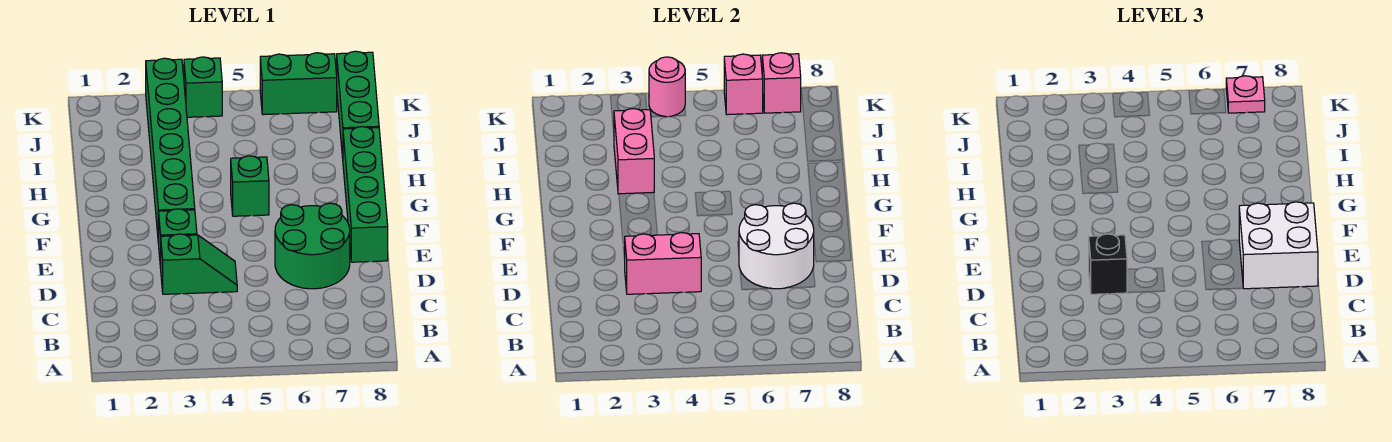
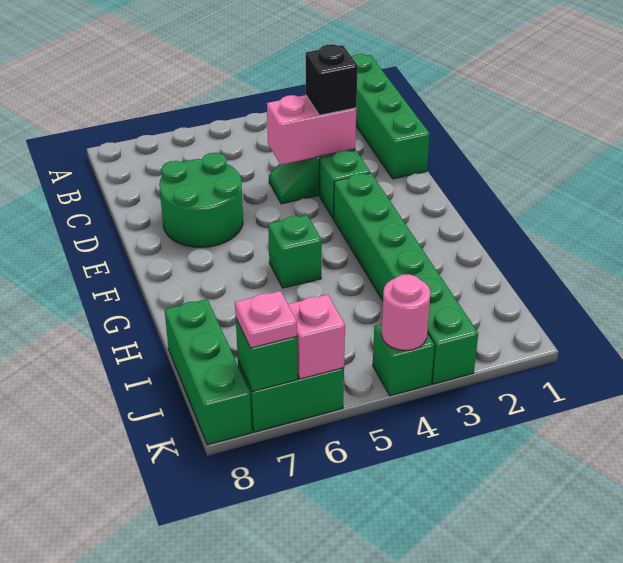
white 2x2 round brick [739,203,814,289] -> none
white 2x2 brick [1239,202,1318,289] -> none
green 1x4 brick [343,127,388,262] -> green 1x4 brick moved to [352,54,430,179]
pink 1x2 brick [614,109,654,194] -> none
pink 1x1 brick [762,53,801,113] -> green 1x1 brick [236,319,298,391]

